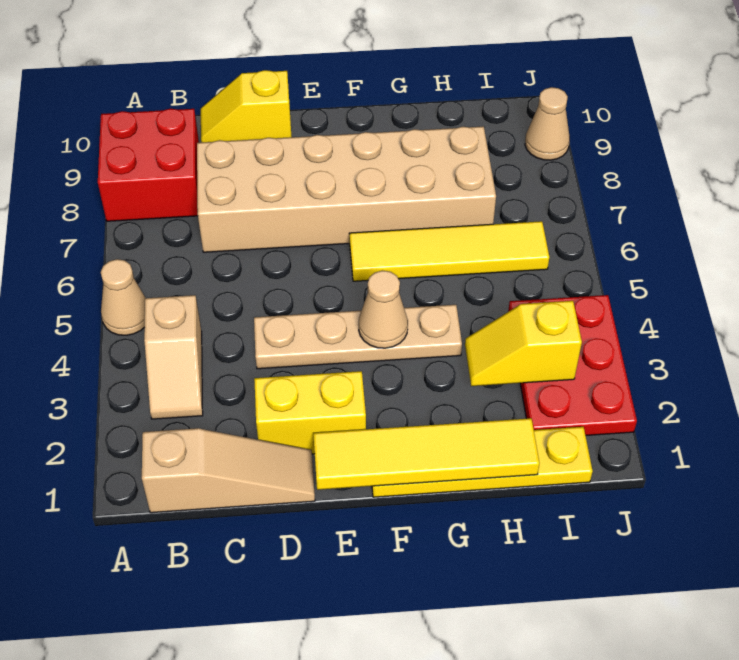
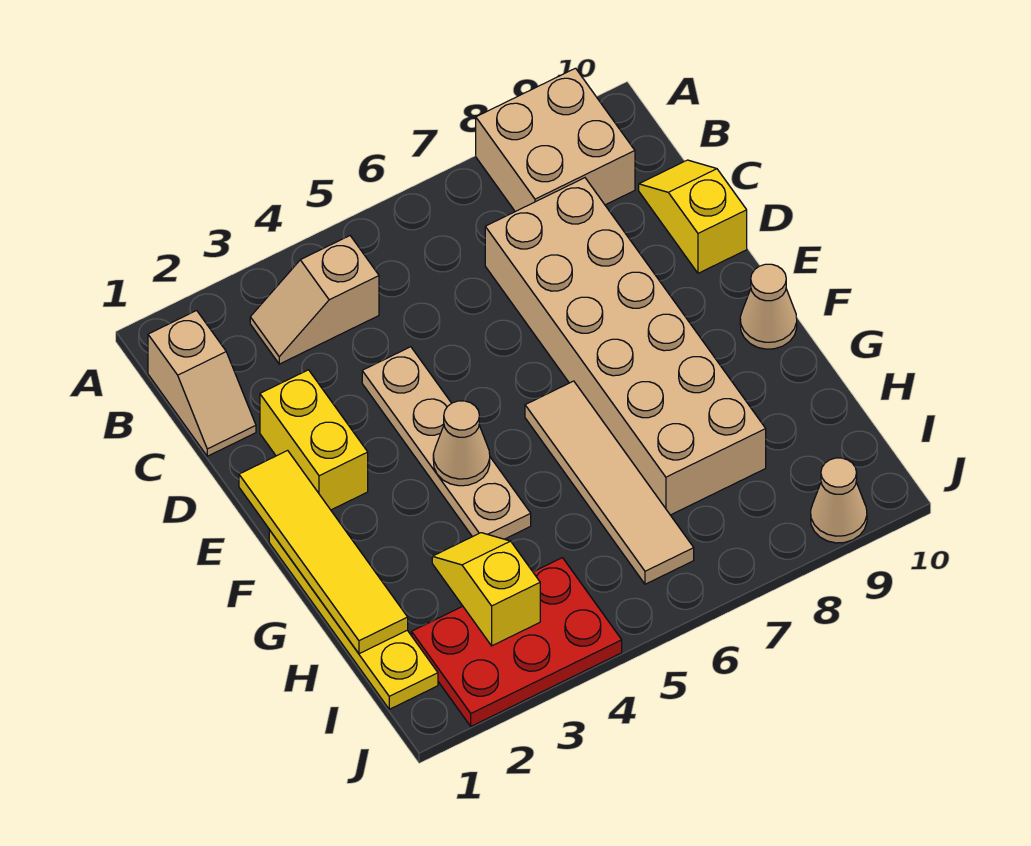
tan 1x1 cone [101,259,145,335] -> tan 1x1 cone moved to [740,264,797,349]
red 2x2 brick [98,109,199,221] -> tan 2x2 brick [476,68,635,212]
tan 1x3 slope [142,428,315,513] -> tan 1x2 slope [148,311,256,456]
yellow 1x4 tile [349,221,549,281] -> tan 1x4 tile [525,381,694,584]

